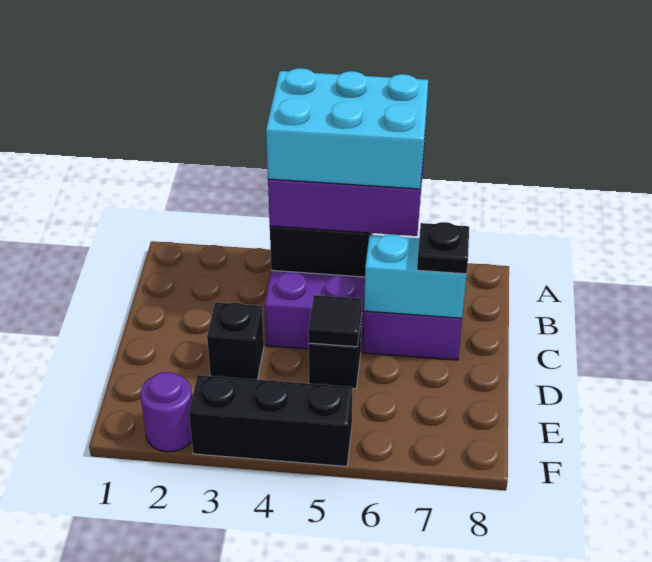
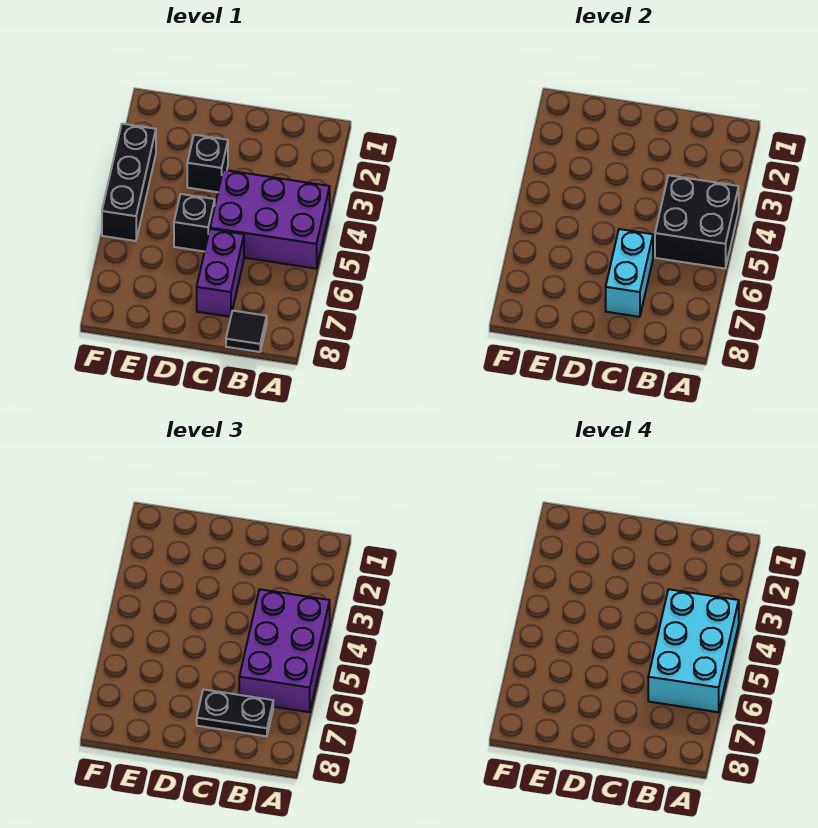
black 1x1 plate [417,222,469,274] -> black 1x2 plate [197,689,273,736]
black 1x1 tile [308,295,362,347] -> black 1x1 tile moved to [226,311,267,352]
purple 1x1 round brick [140,372,192,452] -> none

